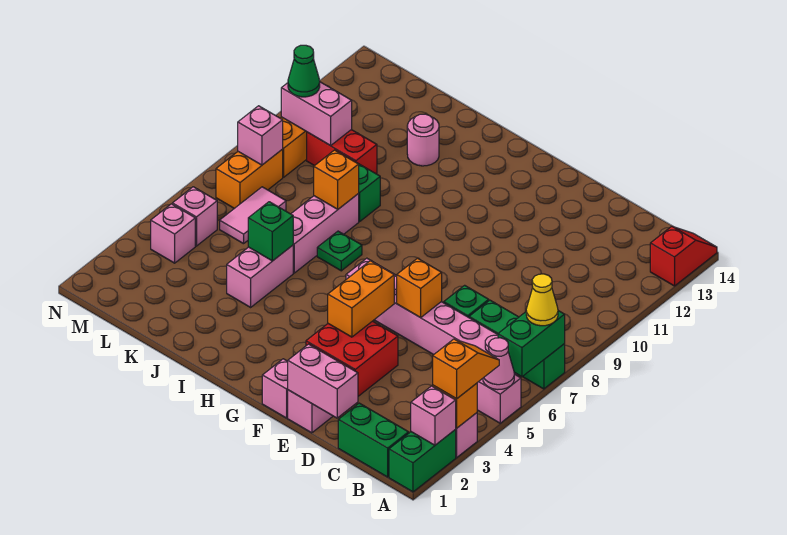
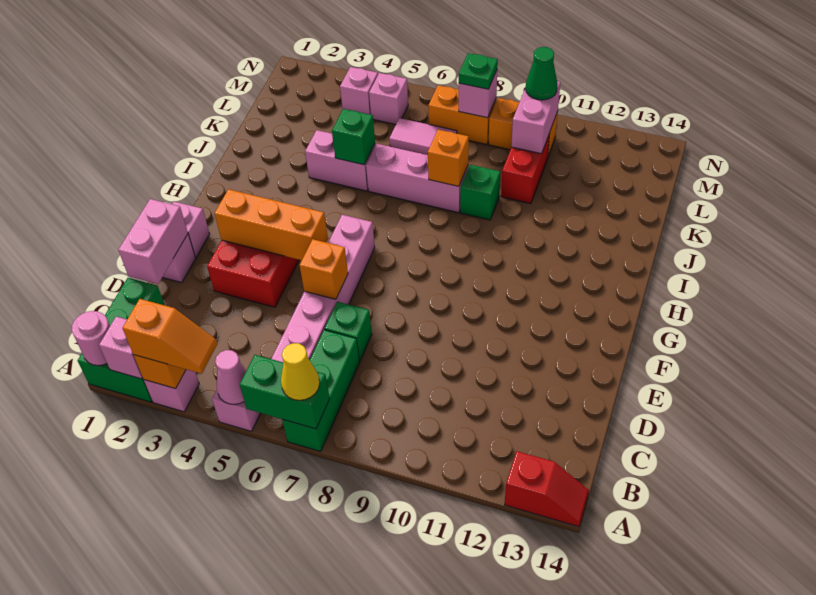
orange 1x2 brick [328,261,394,337] -> orange 1x3 brick [214,189,328,260]
green 1x1 plate [317,231,362,271] -> green 1x1 plate moved to [459,53,498,89]
pink 1x1 round brick [407,114,439,166] -> pink 1x1 round brick moved to [72,311,110,365]

